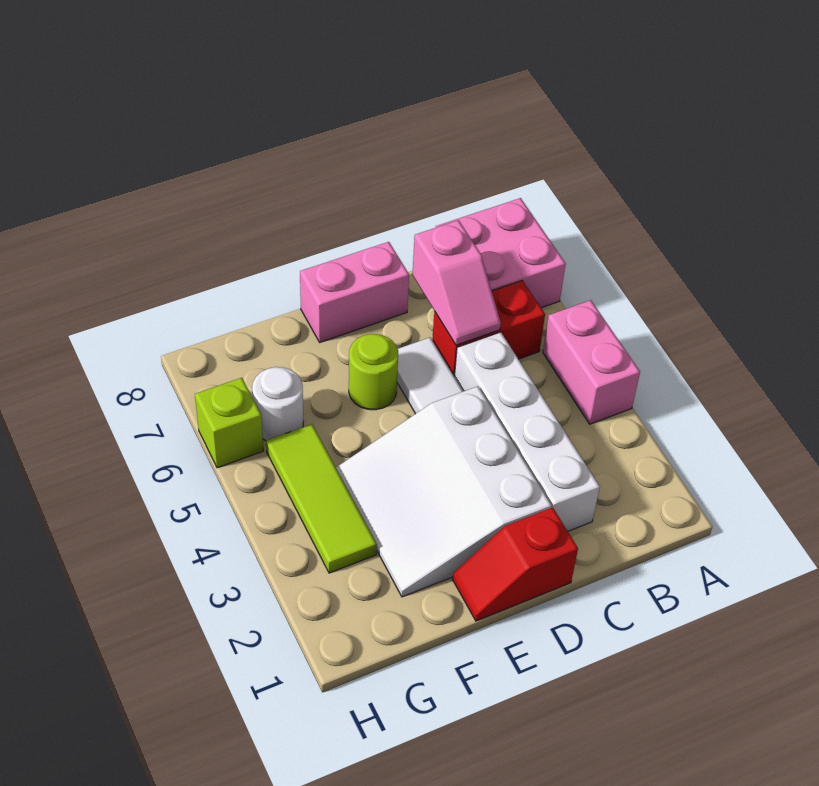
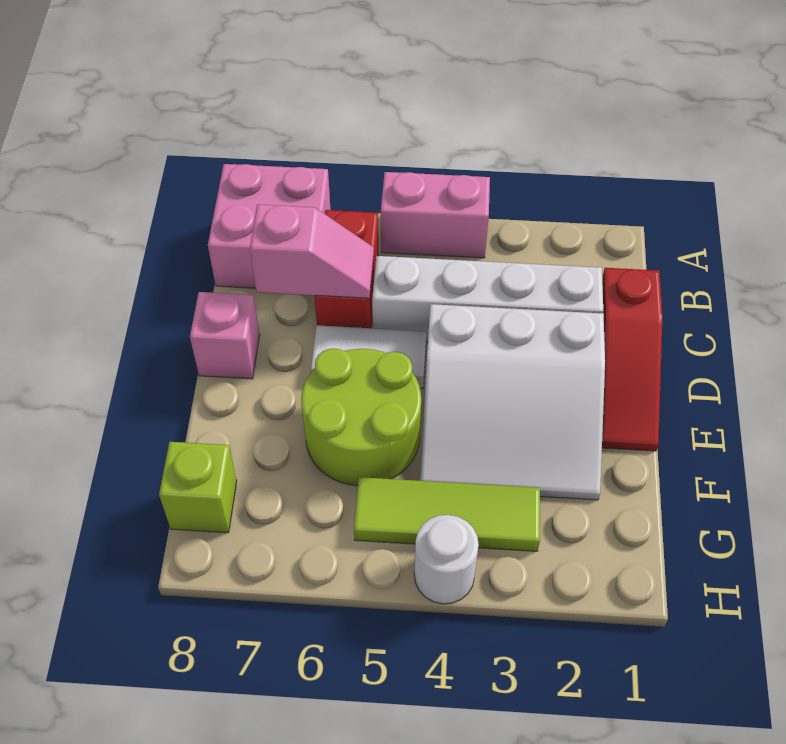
red 1x2 slope [453,507,578,621] -> red 1x3 slope [602,268,662,451]
pink 1x2 brick [300,242,409,342] -> pink 1x1 brick [190,292,260,379]
lime 1x1 round brick [349,334,398,410] -> lime 2x2 round brick [301,349,421,486]
white 1x1 round brick [252,367,304,441] -> white 1x1 round brick moved to [414,515,479,604]
lime 1x1 brick [195,378,263,468] -> lime 1x1 brick moved to [159,442,237,533]

